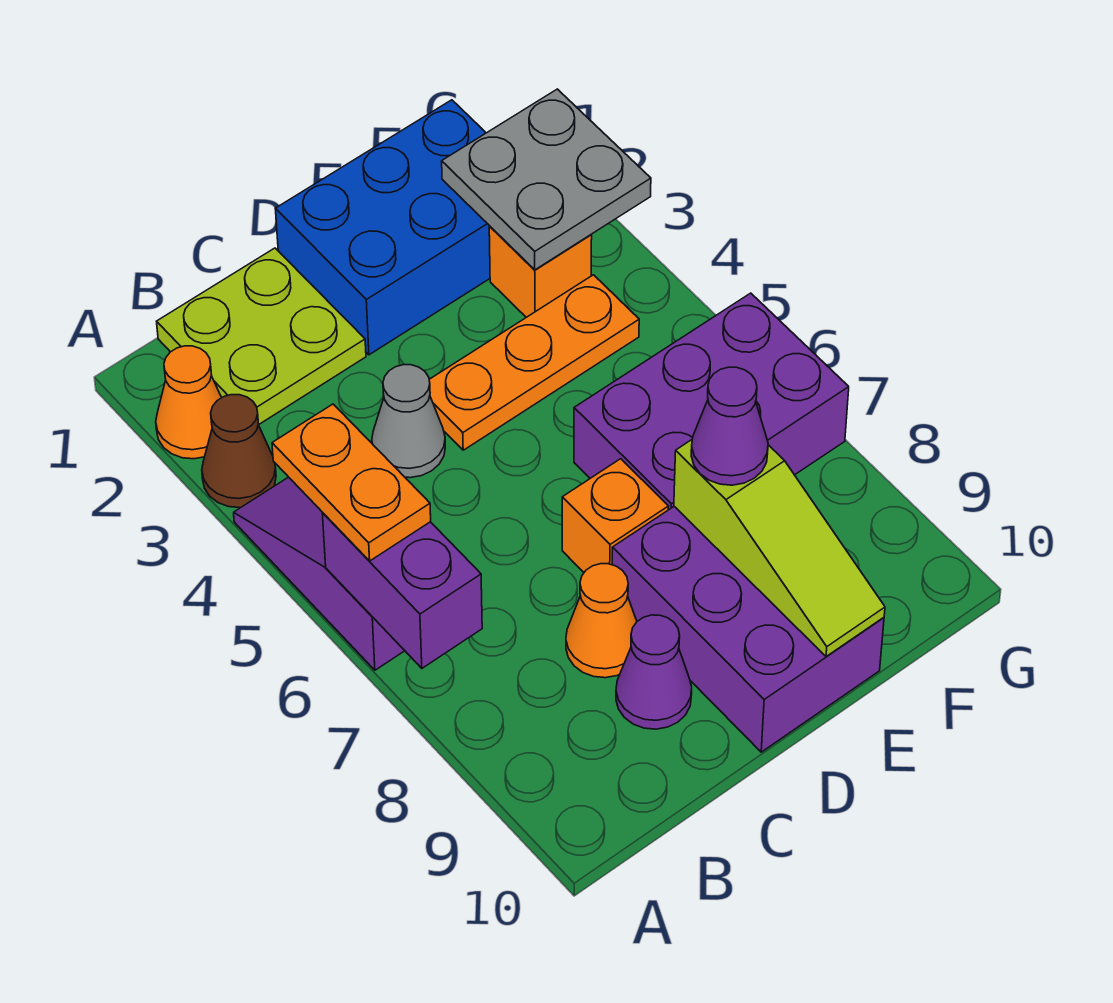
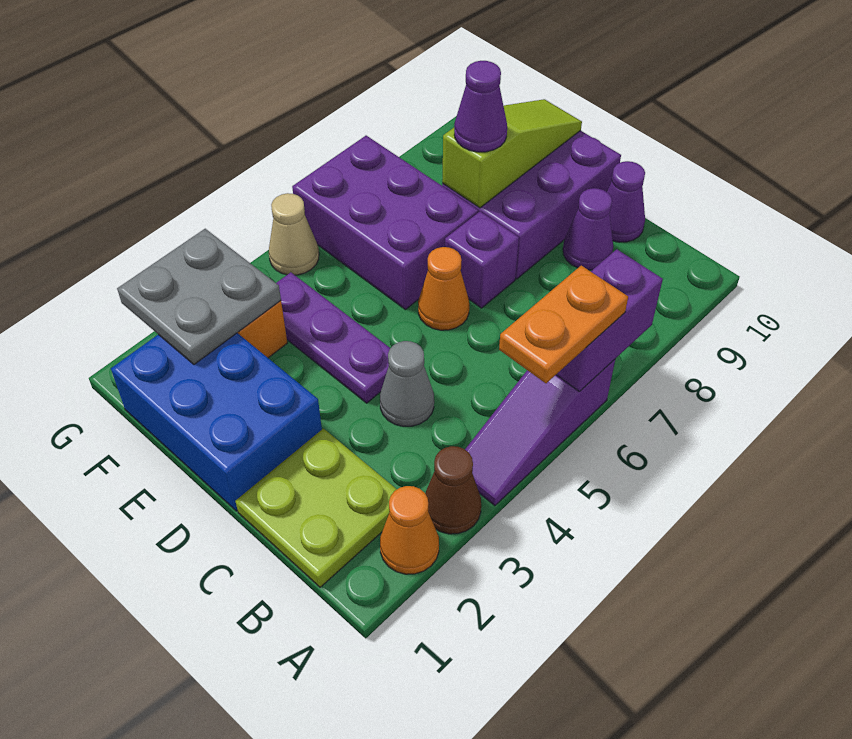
orange 1x1 cone [566,564,637,678] -> orange 1x1 cone moved to [418,247,469,330]
none -> purple 1x1 cone [607,161,645,242]
orange 1x3 plate [429,275,639,450] -> purple 1x3 plate [276,272,390,403]
orange 1x1 brick [562,459,668,572] -> purple 1x1 brick [445,211,519,308]
none -> tan 1x1 cone [269,193,319,275]

